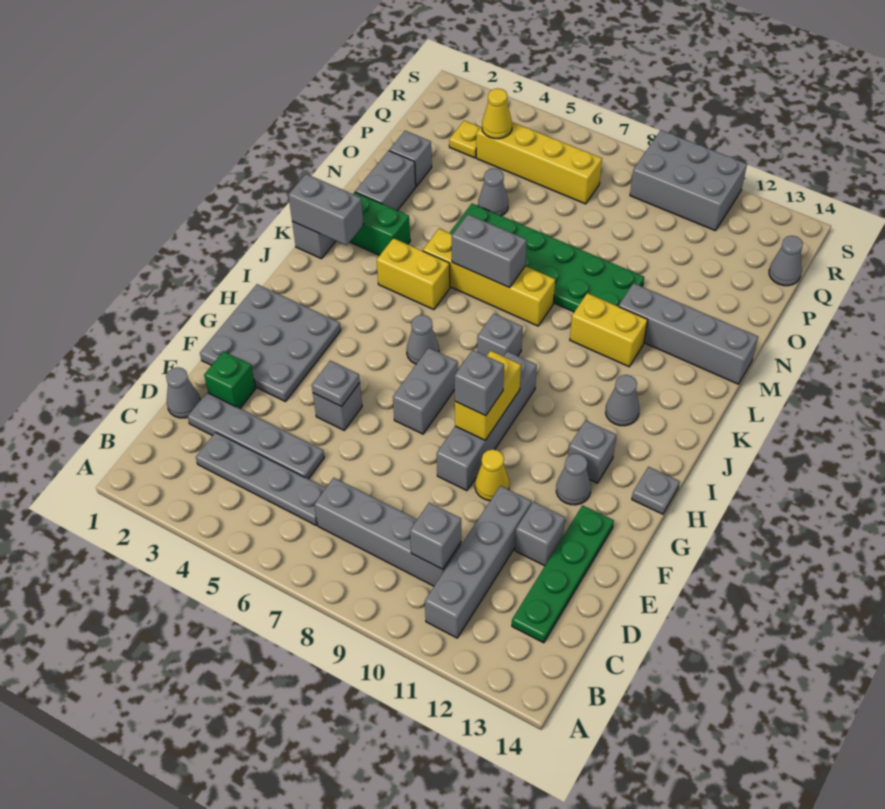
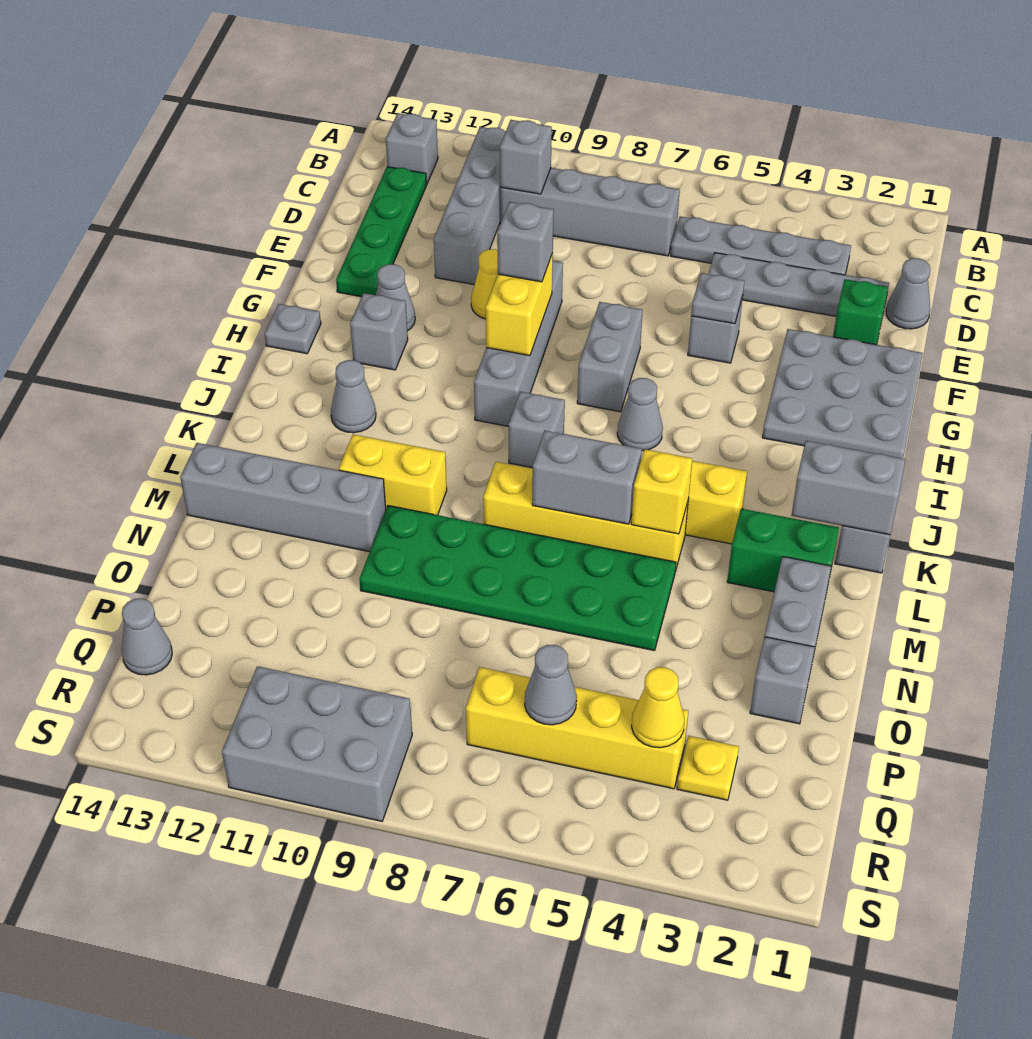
grey 1x1 brick [515,502,565,566] -> grey 1x1 brick moved to [386,113,438,185]
none -> yellow 1x1 brick [631,449,692,534]
grey 1x1 cone [478,168,508,216] -> grey 1x1 cone moved to [525,645,577,725]

